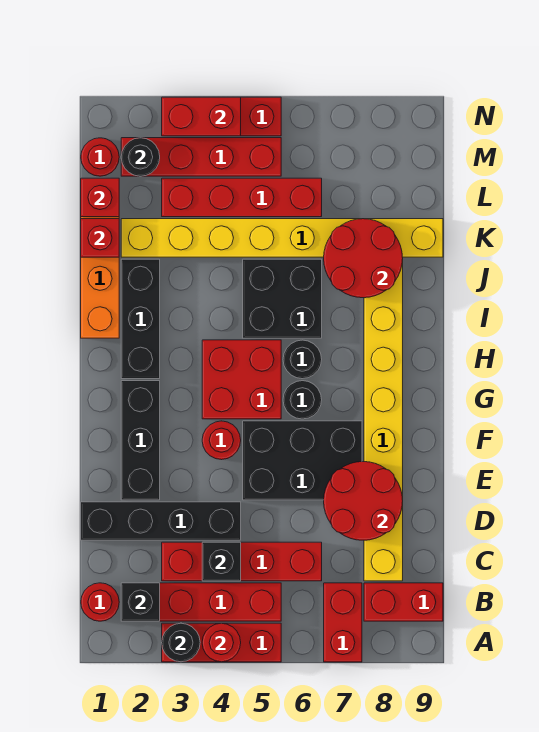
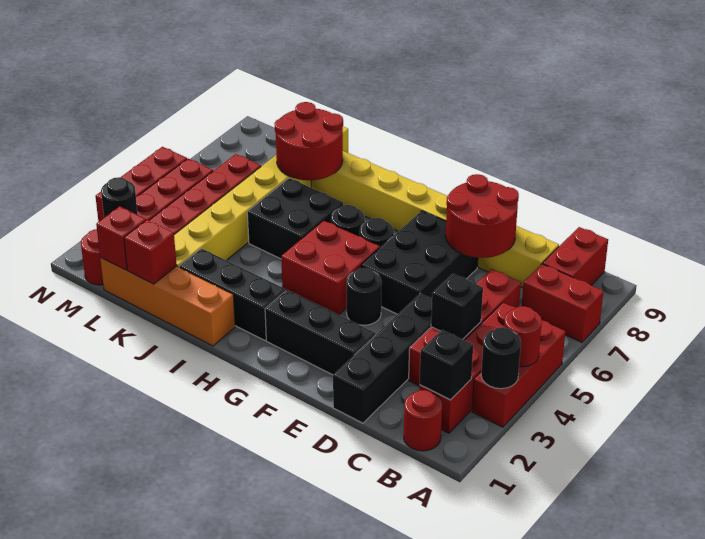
red 1x1 round brick [202,421,241,460] -> black 1x1 round brick [347,268,382,325]
red 1x2 brick [162,97,241,136] -> none

